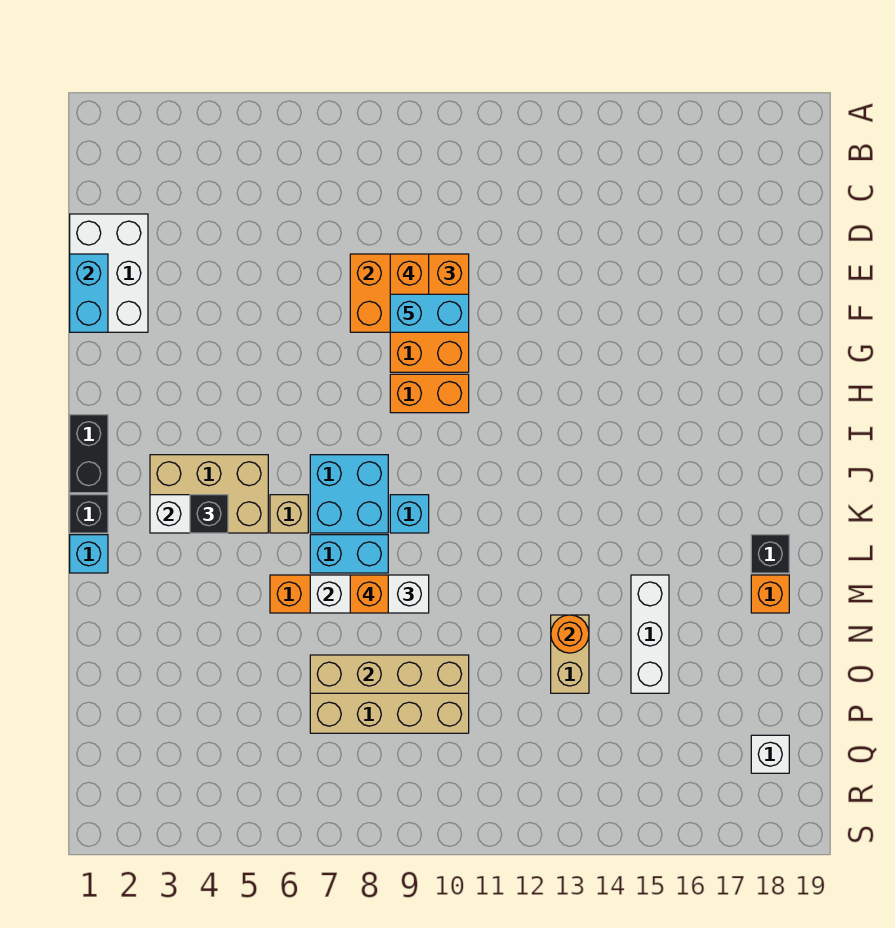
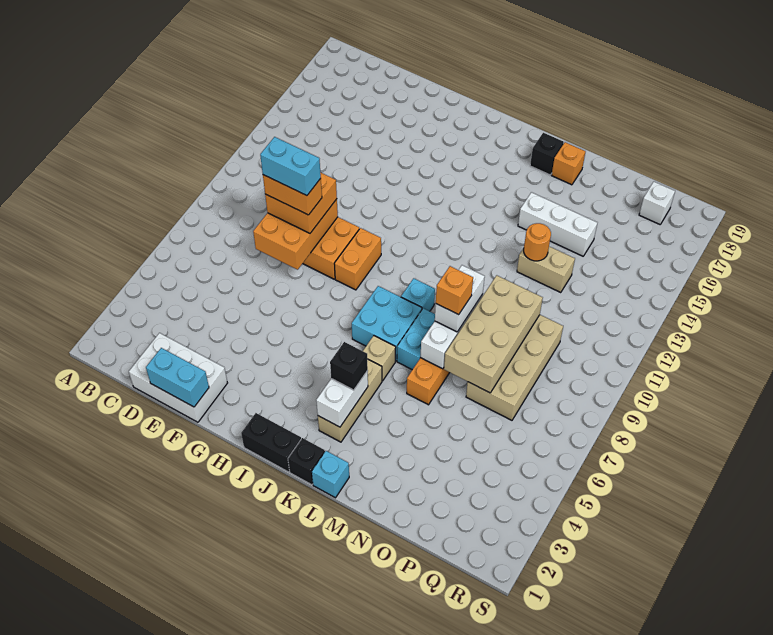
cyan 1x2 brick [390,294,469,332] -> cyan 1x2 brick turned to [260,137,321,196]
tan 2x3 brick [150,455,268,533] -> tan 1x3 brick [318,359,382,442]
tan 1x4 brick [310,655,469,693] -> tan 2x4 brick [444,275,543,393]

